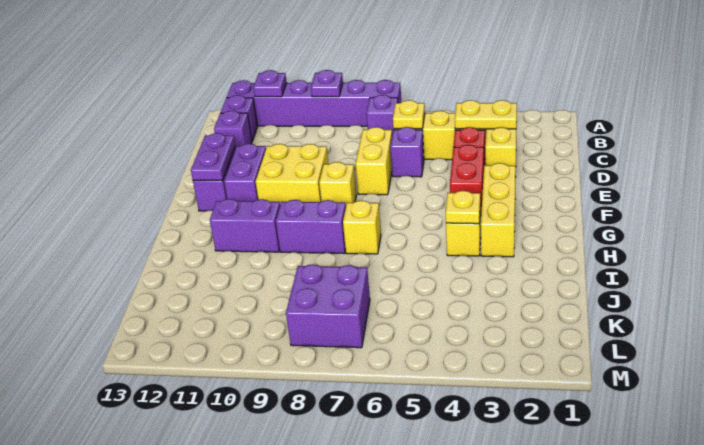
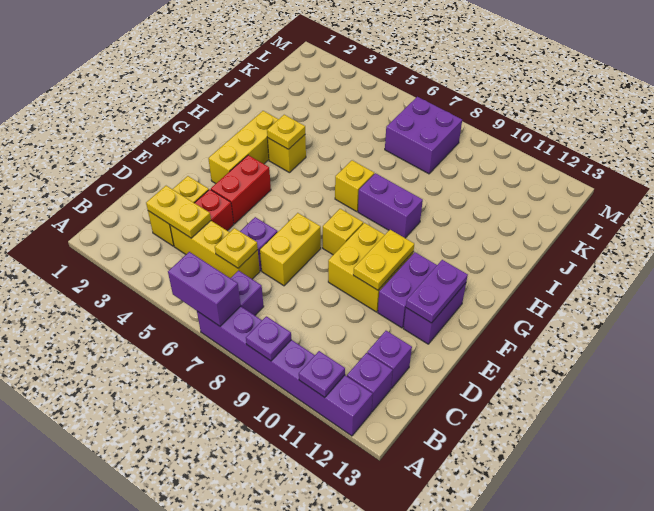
none -> yellow 1x2 plate [353,230,414,290]
purple 1x2 brick [210,199,280,252] -> purple 1x2 brick moved to [168,252,241,326]

